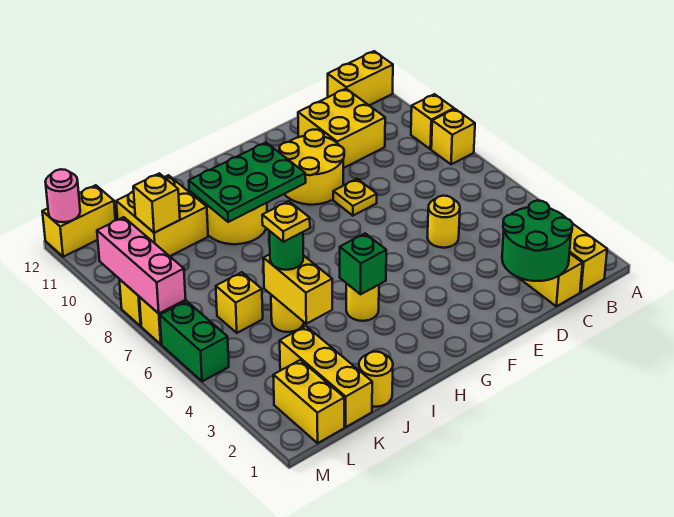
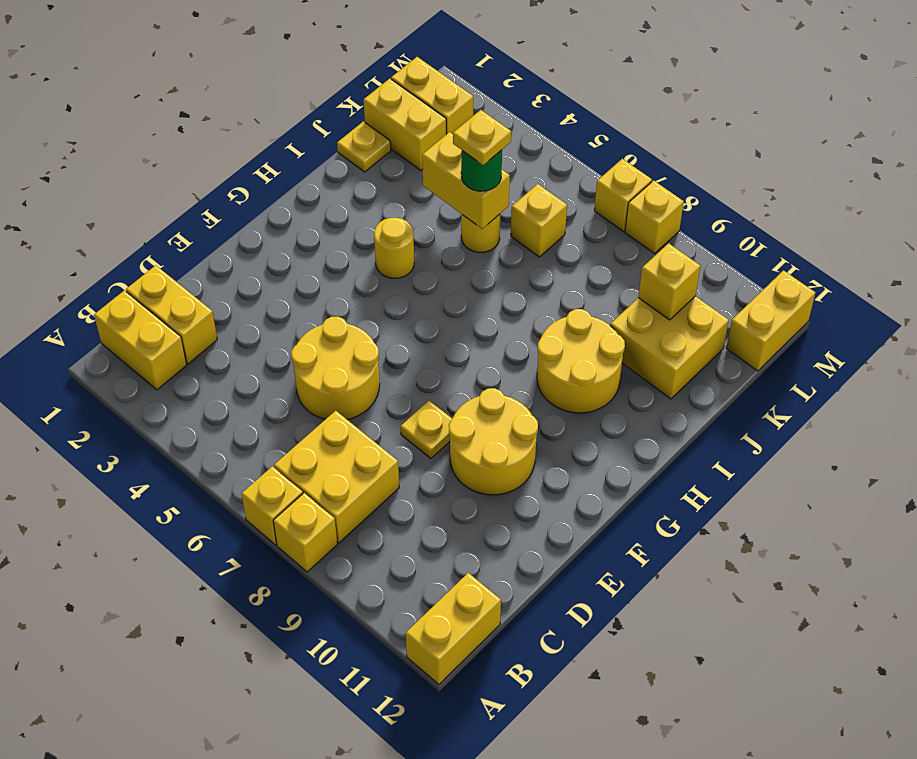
yellow 1x1 brick [411,94,454,149] -> yellow 1x1 brick moved to [242,466,303,545]
green 2x2 round brick [502,201,573,281] -> none
yellow 2x2 brick [298,89,385,168] -> yellow 2x2 brick moved to [274,411,399,543]
yellow 1x1 round brick [427,196,460,248] -> yellow 2x2 round brick [291,317,380,419]
green 2x3 plate [189,143,306,222] -> none
green 1x1 brick [340,233,386,294] -> none
yellow 1x1 round brick [359,352,393,407] -> yellow 1x1 plate [337,121,391,172]
yellow 1x3 brick [280,326,372,427] -> yellow 1x2 brick [364,79,446,170]
green 1x2 brick [160,301,229,381] -> none
pink 1x3 brick [97,217,186,313] -> none
pink 1x1 round brick [45,169,80,222] -> none

